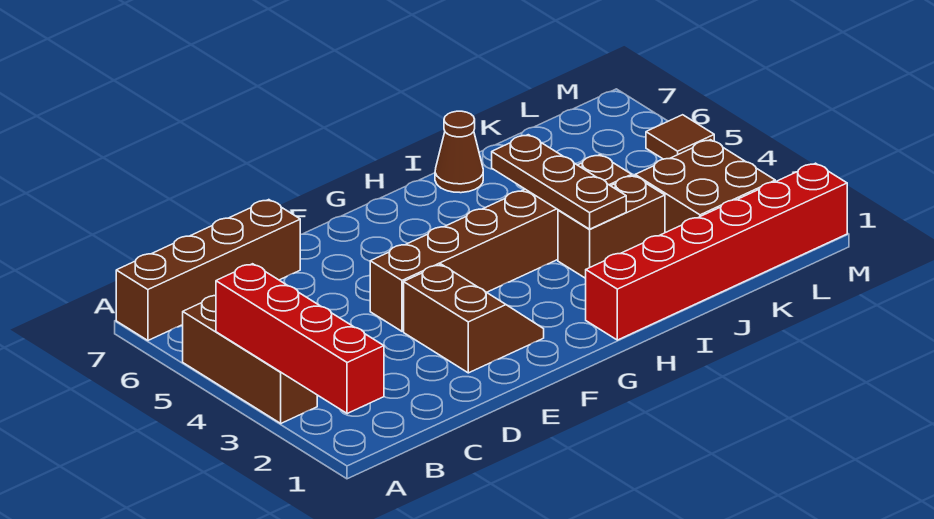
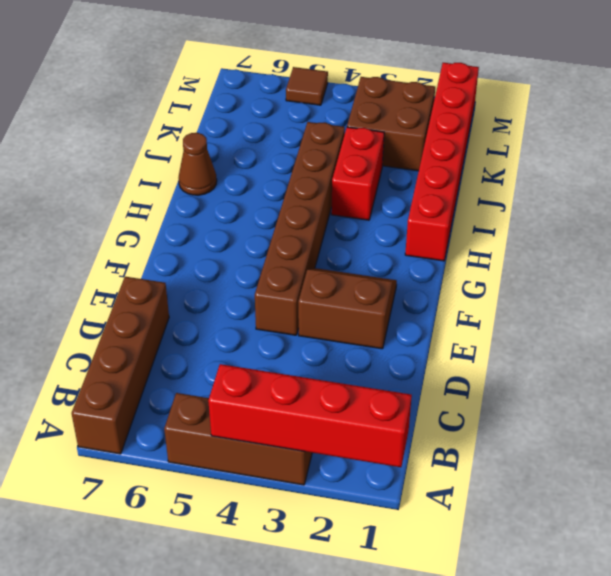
brown 1x2 brick [558,175,665,278] -> red 1x2 brick [331,127,384,220]
brown 1x3 plate [492,135,626,229] -> none

